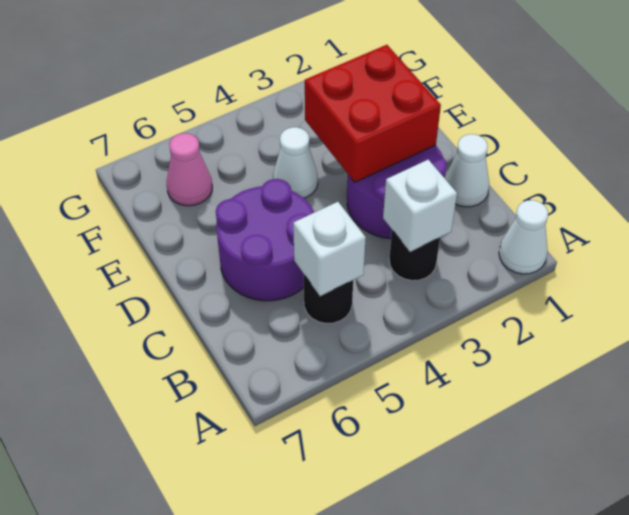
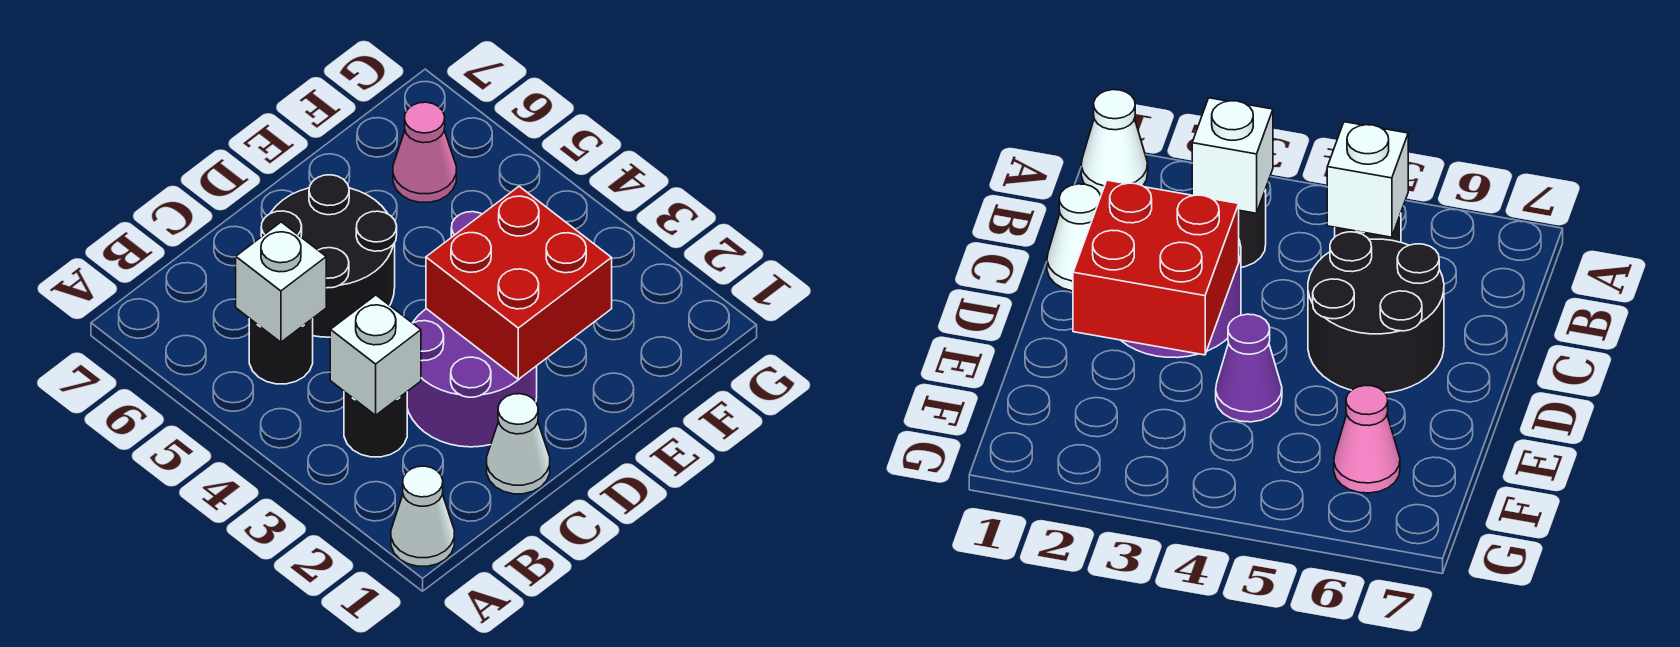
purple 2x2 round brick [216,179,314,301] -> black 2x2 round brick [261,175,397,337]
white 1x1 cone [273,127,318,198] -> purple 1x1 cone [1216,314,1282,422]

